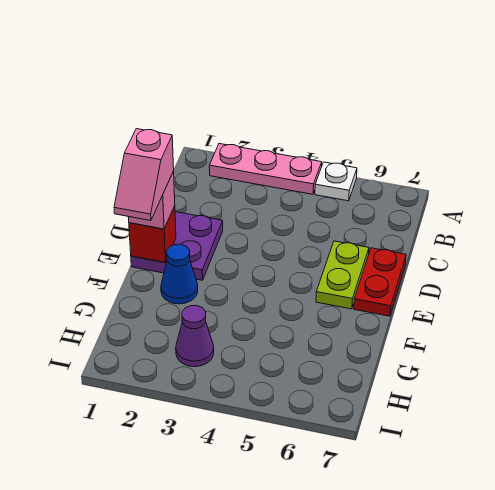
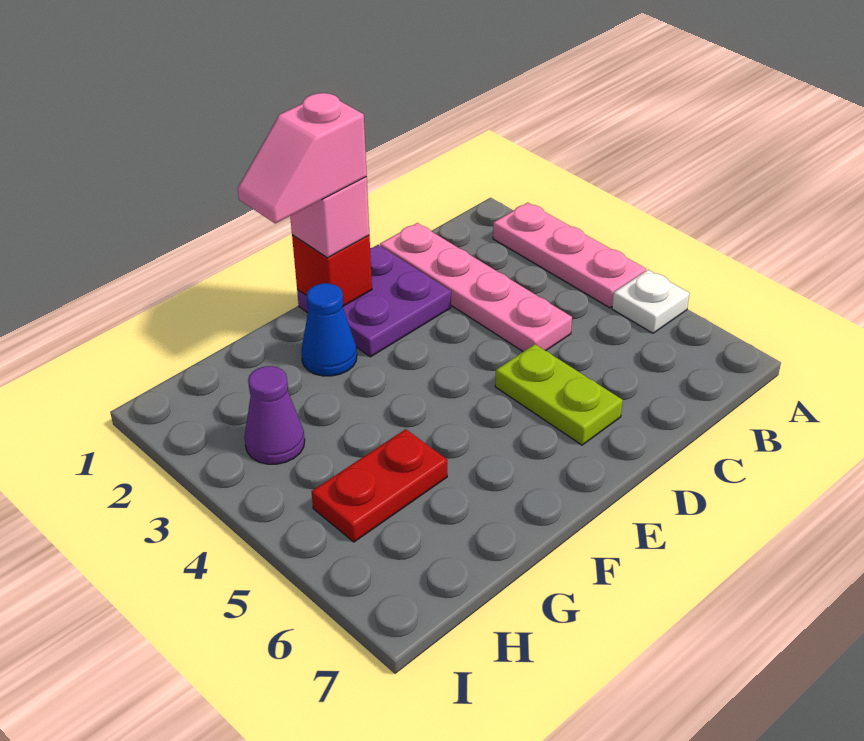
none -> pink 1x4 plate [380,223,572,352]
lime 1x2 plate [316,241,369,309] -> lime 1x2 plate turned to [495,344,623,445]
red 1x2 plate [354,248,406,316] -> red 1x2 plate moved to [311,429,447,542]

